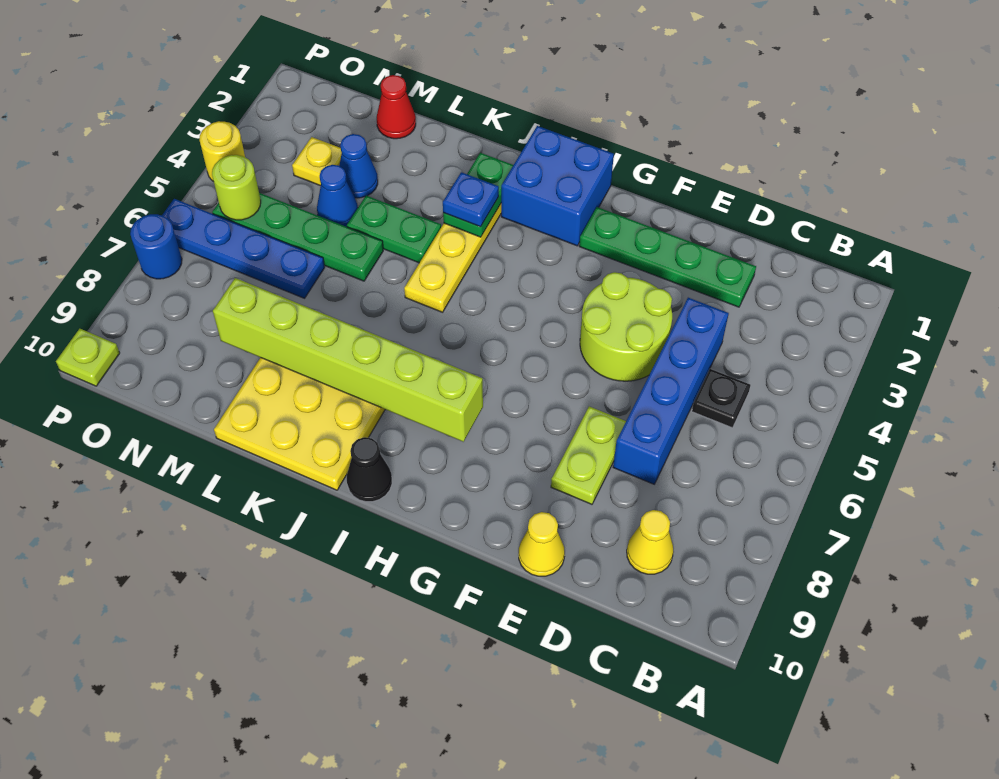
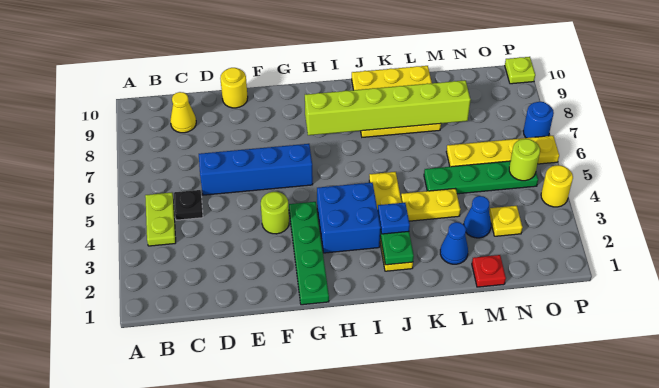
green 1x4 plate [579,207,756,307] -> green 1x4 plate turned to [289,202,329,305]
blue 1x4 brick [613,298,729,484] -> blue 1x4 brick turned to [199,144,313,195]
lime 2x2 round brick [580,272,672,381] -> lime 1x1 round brick [261,192,289,234]
lime 1x2 plate [551,406,626,504] -> lime 1x2 plate moved to [145,192,176,246]
yellow 1x1 cone [519,512,565,576] -> yellow 1x1 round brick [220,68,248,108]
blue 2x2 brick [501,126,614,246] -> blue 2x2 brick moved to [317,183,381,253]
black 1x1 cone [347,437,392,502] -> none
green 1x2 plate [347,196,441,263] -> yellow 1x2 plate [401,189,460,221]
red 1x1 cone [377,75,416,139] -> red 1x1 plate [472,255,506,287]
blue 1x1 cone [317,165,358,227] -> blue 1x1 cone moved to [440,222,468,264]
blue 1x4 plate [162,199,325,298] -> yellow 1x4 plate [446,136,559,167]

